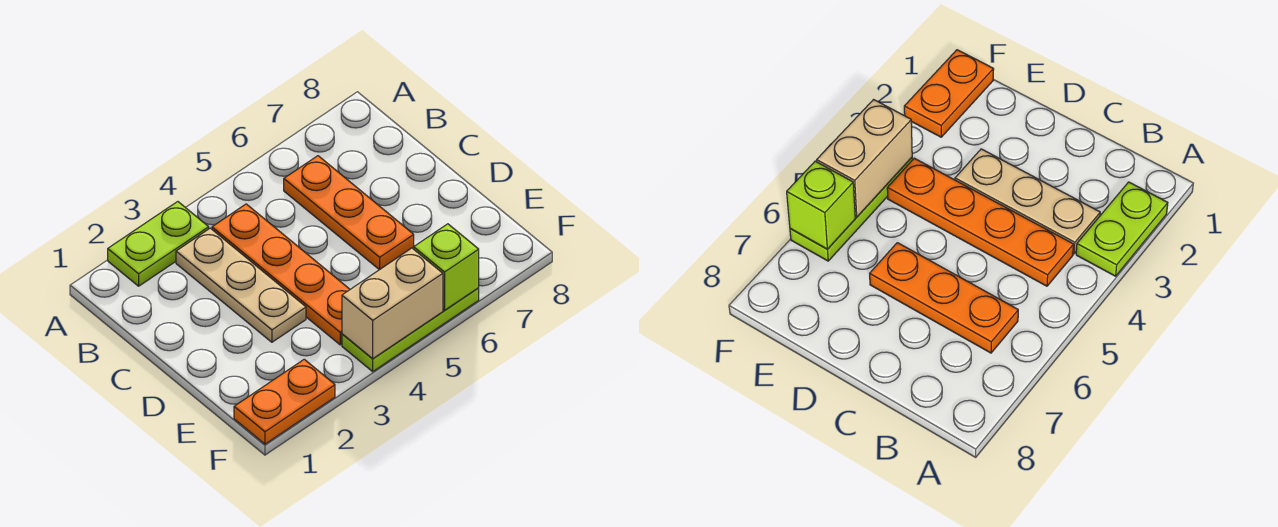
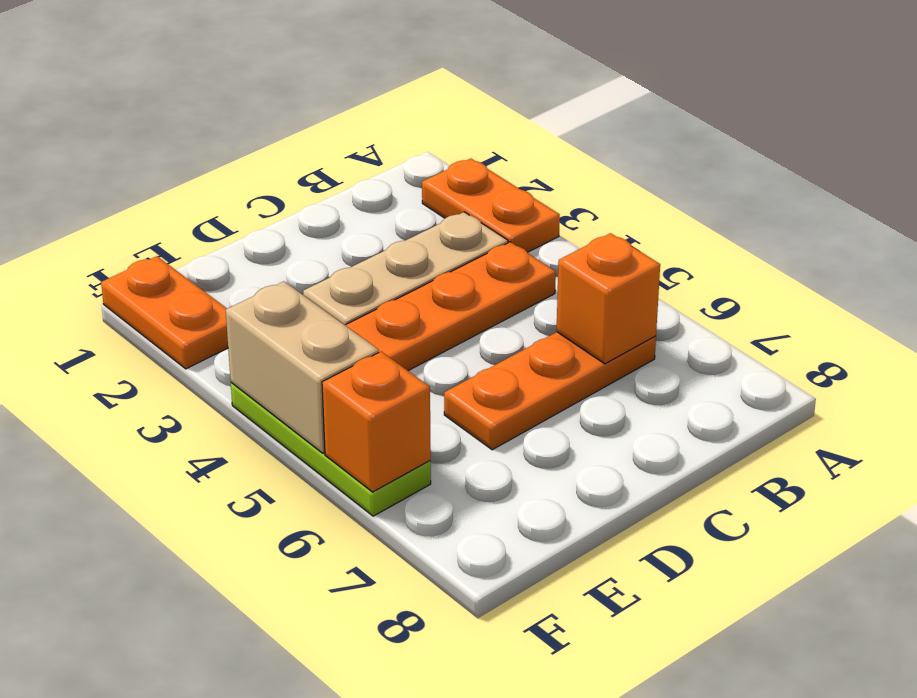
lime 1x2 plate [108,202,209,286] -> orange 1x2 plate [422,158,560,252]
none -> orange 1x1 brick [556,233,660,364]
lime 1x1 brick [414,224,479,310] -> orange 1x1 brick [322,352,431,492]

